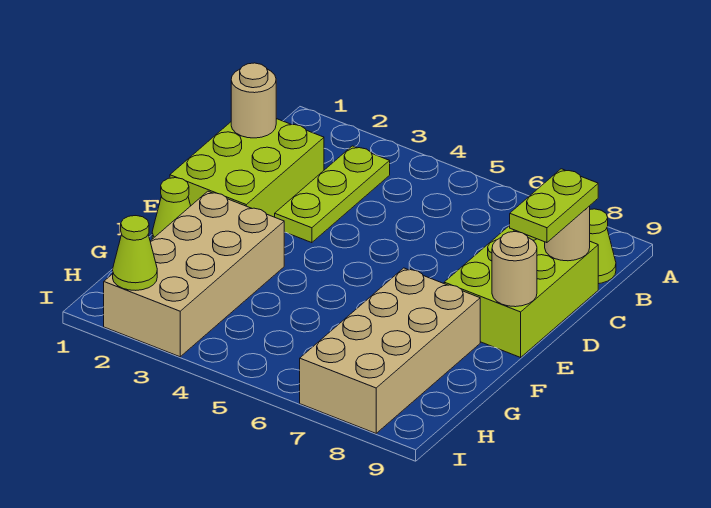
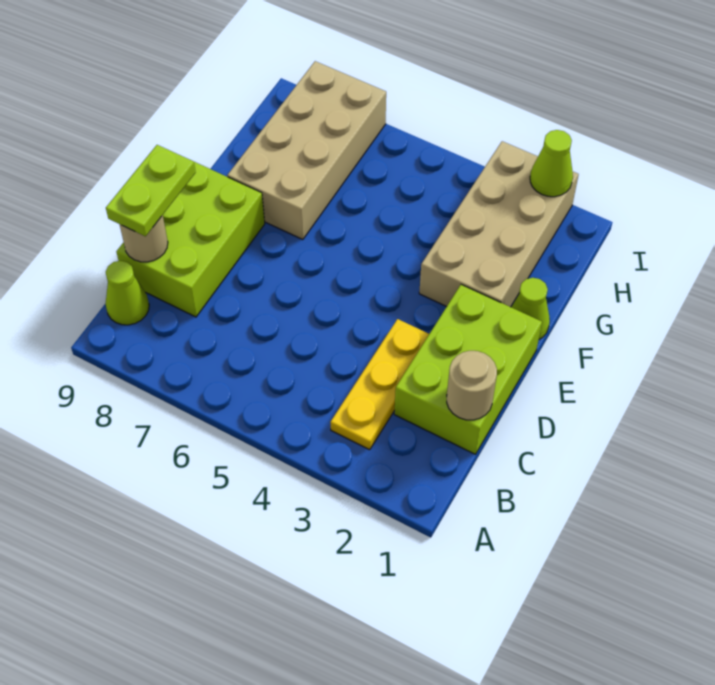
lime 1x3 plate [275,146,390,243] -> yellow 1x3 plate [330,319,429,450]
tan 1x1 round brick [492,232,537,307] -> none

